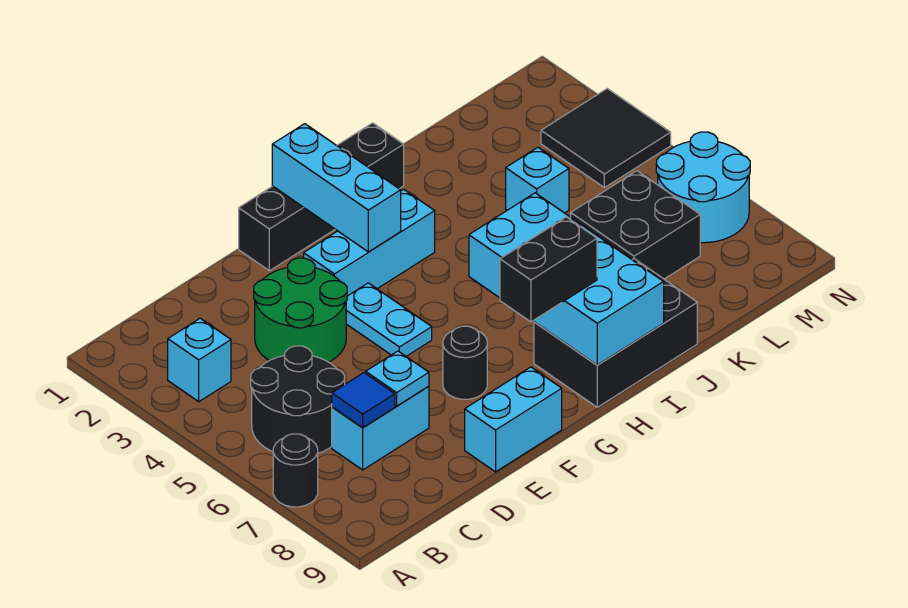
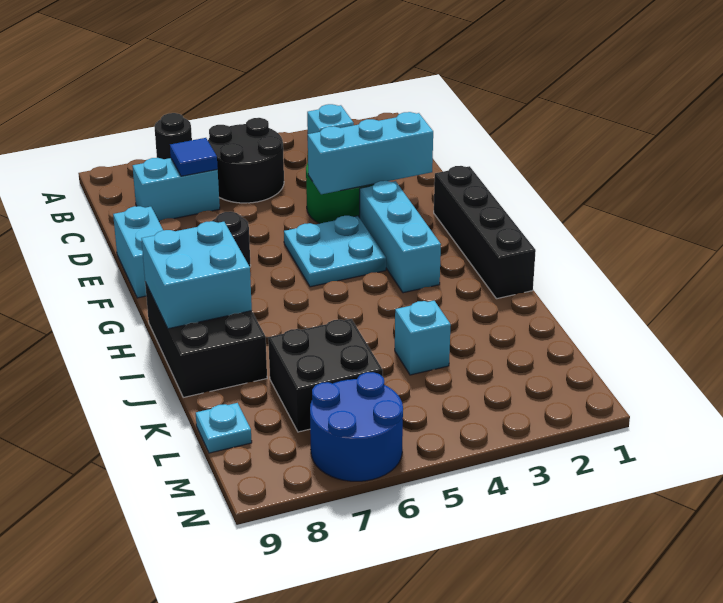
cyan 1x2 brick [332,386,429,470] -> cyan 1x2 brick turned to [133,158,220,221]
cyan 1x1 plate [366,351,429,406] -> cyan 1x1 plate moved to [196,403,252,453]
cyan 1x2 plate [346,283,432,356] -> cyan 2x2 plate [284,216,386,287]
cyan 1x3 brick [272,124,401,252] -> cyan 1x3 brick moved to [308,112,433,194]
black 1x2 brick [500,217,597,322] -> none
cyan 2x4 brick [469,193,664,365] -> cyan 2x2 brick [141,221,252,329]
black 2x2 tile [541,89,671,188] -> none
cyan 2x2 round brick [656,132,750,243] -> blue 2x2 round brick [310,372,403,481]

